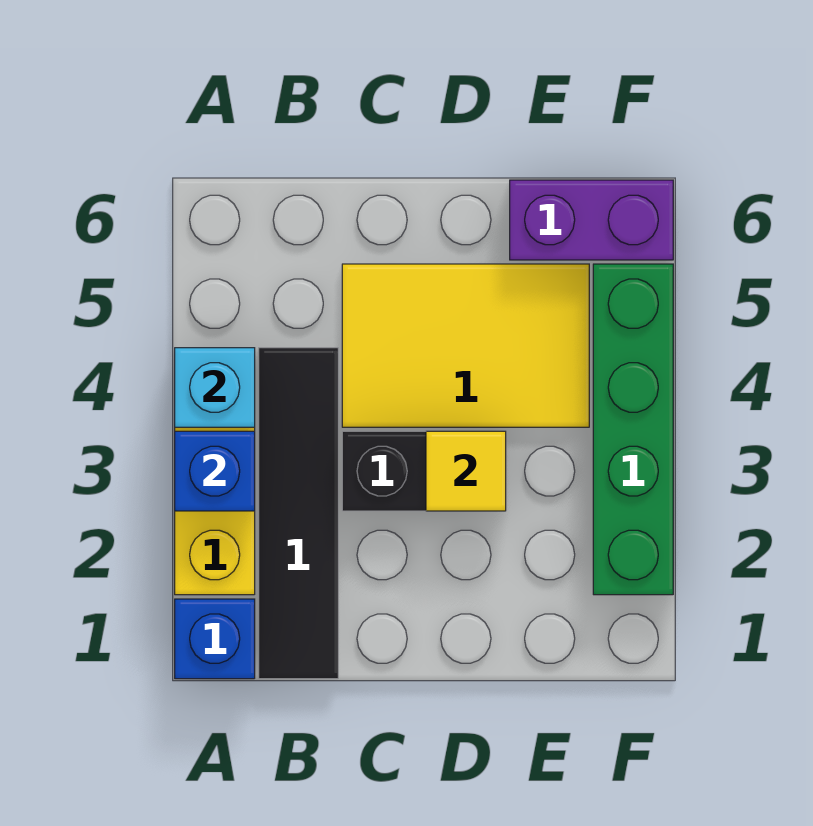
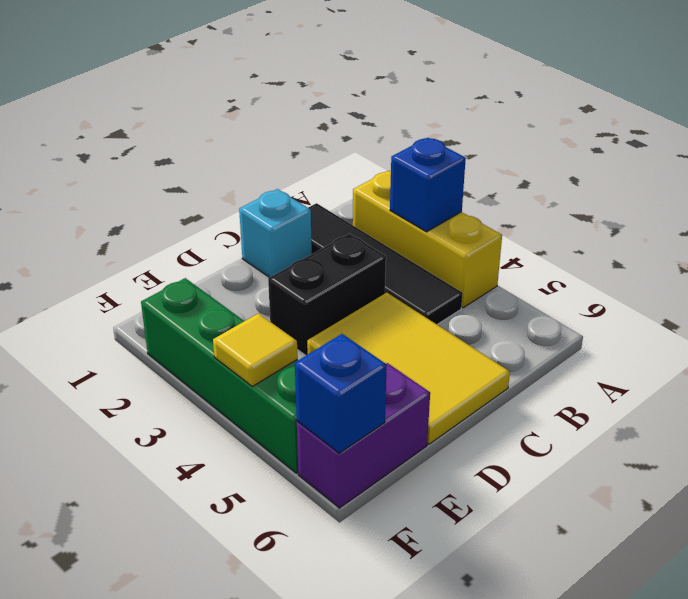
blue 1x1 brick [175,599,255,679] -> blue 1x1 brick moved to [295,334,387,453]
cyan 1x1 brick [175,348,255,427] -> cyan 1x1 brick moved to [239,189,312,277]
yellow 2x3 tile [342,264,589,427] -> yellow 2x3 tile turned to [307,293,510,444]
yellow 1x1 tile [426,431,506,511] -> yellow 1x1 tile moved to [213,313,298,386]

